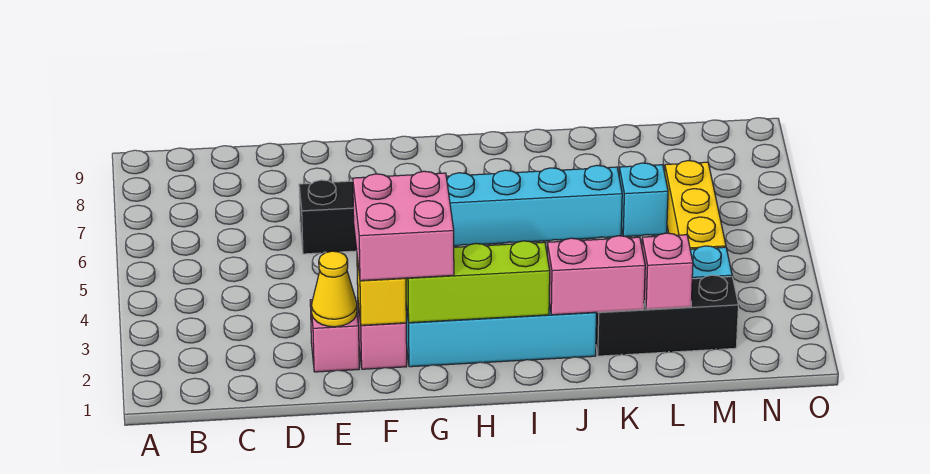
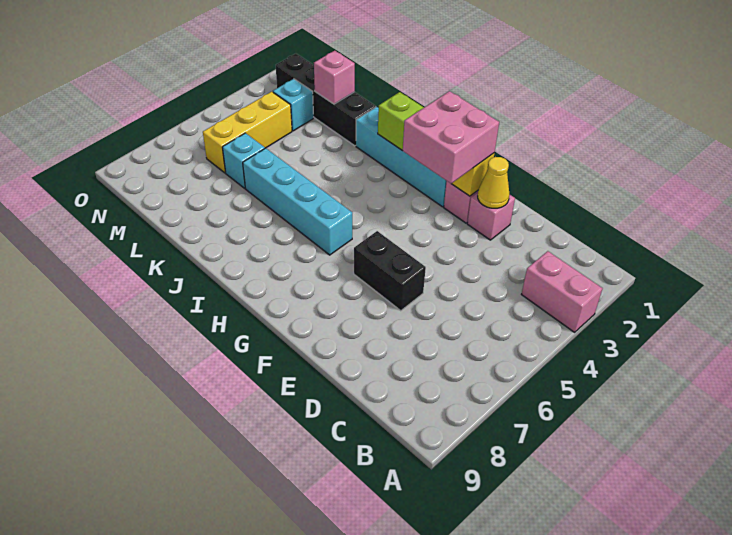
pink 1x2 brick [547,236,645,315] -> pink 1x2 brick moved to [521,251,603,332]
black 1x3 brick [596,275,738,356] -> black 1x4 brick [276,54,376,146]

